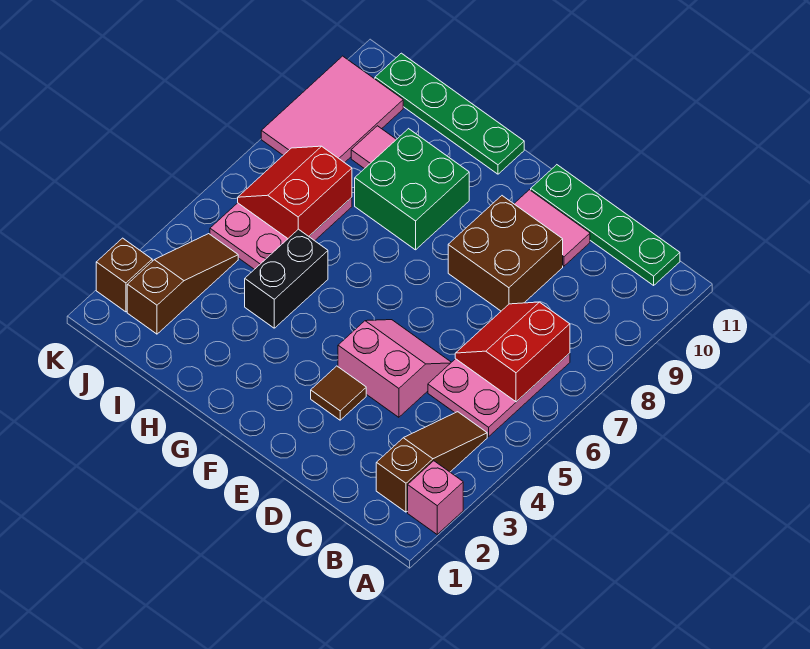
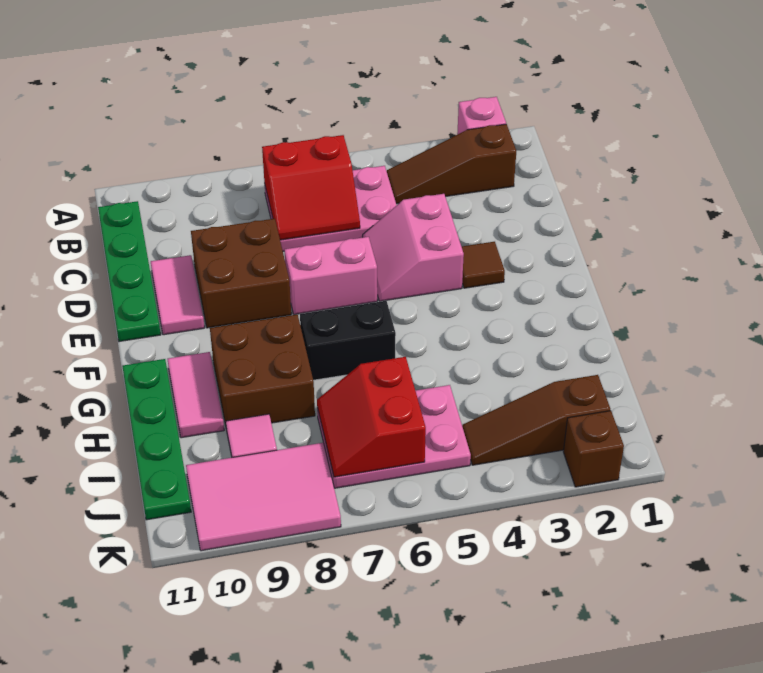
none -> pink 1x2 brick [284,237,377,315]
green 2x2 brick [355,129,469,250] -> brown 2x2 brick [210,314,315,430]
none -> pink 1x2 tile [168,352,224,438]
black 1x2 brick [245,229,328,328] -> black 1x2 brick moved to [300,301,396,380]
red 2x2 slope [238,146,352,238] -> red 2x2 slope turned to [317,357,426,477]

